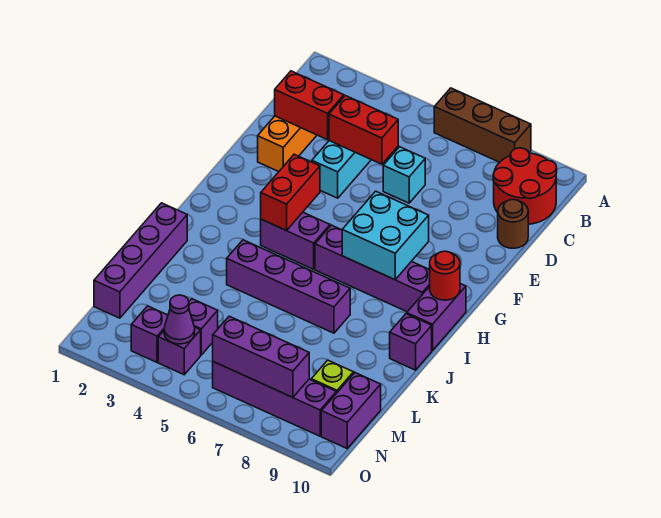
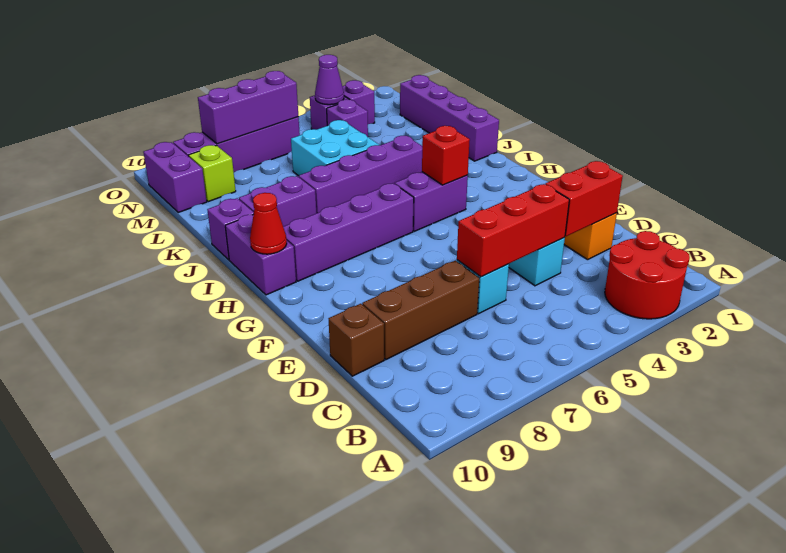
brown 1x3 brick [434,88,531,162] -> brown 1x3 brick moved to [362,260,479,360]
red 2x2 round brick [493,148,557,224] -> red 2x2 round brick moved to [605,231,690,319]
red 1x2 brick [329,96,398,164] -> red 1x3 brick [457,184,569,277]
brown 1x1 round brick [498,199,528,248] -> brown 1x1 brick [329,304,384,376]
red 1x2 brick [261,154,320,231] -> red 1x1 brick [422,126,470,185]
cyan 2x2 brick [342,191,429,280] -> cyan 2x2 brick moved to [291,120,379,176]
red 1x1 round brick [430,251,460,300] -> red 1x1 cone [250,193,287,254]
none -> purple 1x2 brick [239,176,316,226]

